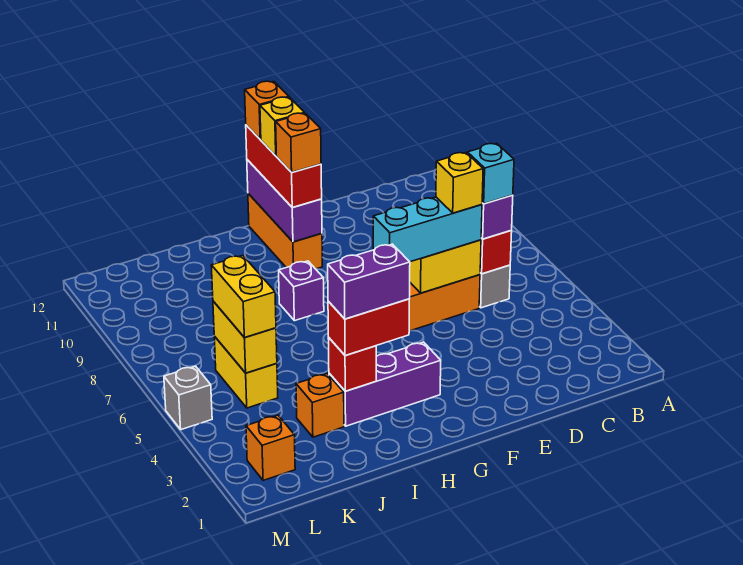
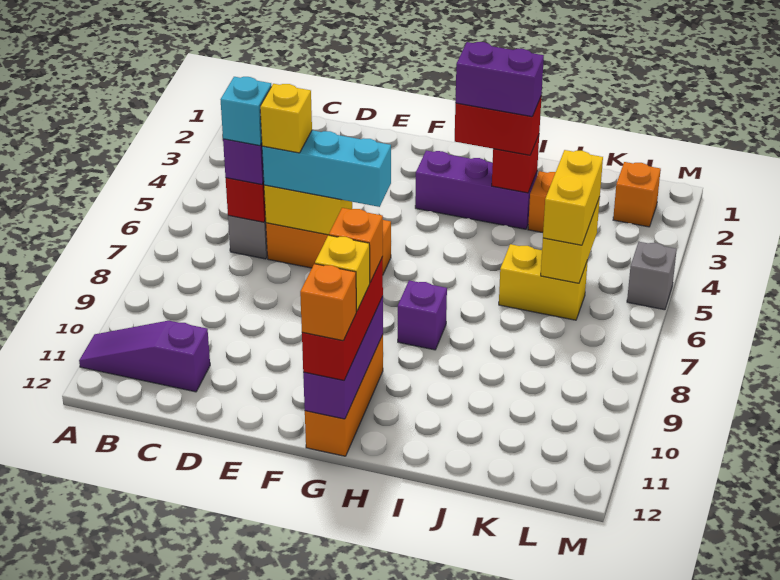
none -> purple 1x3 slope [79,321,210,392]
yellow 1x2 brick [214,336,278,408] -> yellow 1x2 brick turned to [499,244,588,320]

